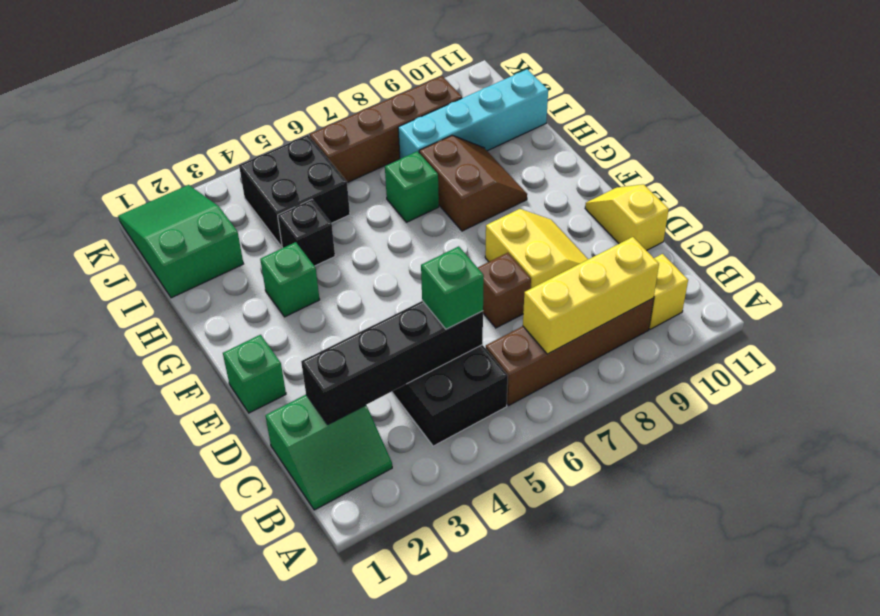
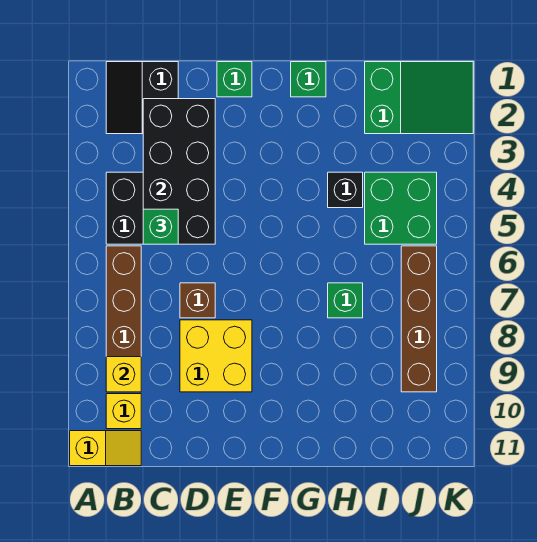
green 2x2 slope [265,395,392,510] -> black 2x2 slope [106,62,178,134]
yellow 1x3 brick [523,237,659,354] -> yellow 1x1 brick [106,357,141,392]
black 1x4 brick [301,301,483,424] -> black 2x4 brick [143,99,215,244]
yellow 2x2 slope [485,209,588,288] -> yellow 2x2 brick [180,320,252,392]
yellow 1x2 slope [585,184,669,251] -> yellow 1x2 slope moved to [70,431,141,466]
green 1x1 brick [260,242,320,317] -> green 1x1 brick moved to [291,62,326,97]
brown 2x2 slope [419,136,527,231] -> none
black 2x2 brick [239,135,350,246] -> green 2x2 brick [365,172,437,244]
cyan 1x4 brick [398,69,548,159] -> none

